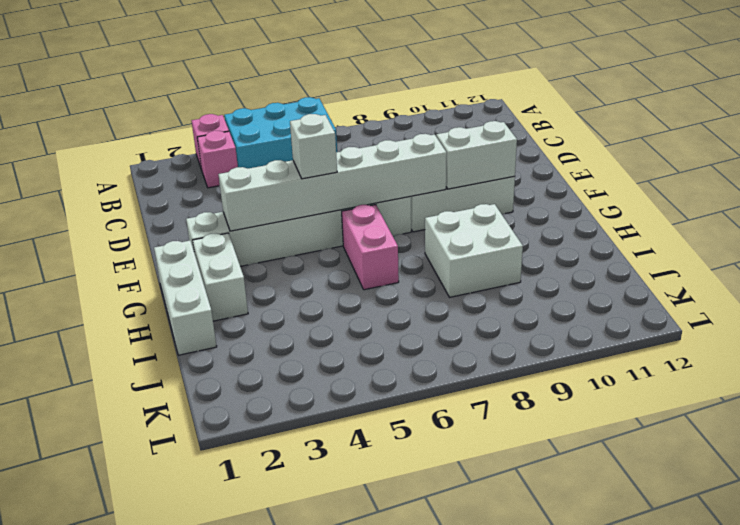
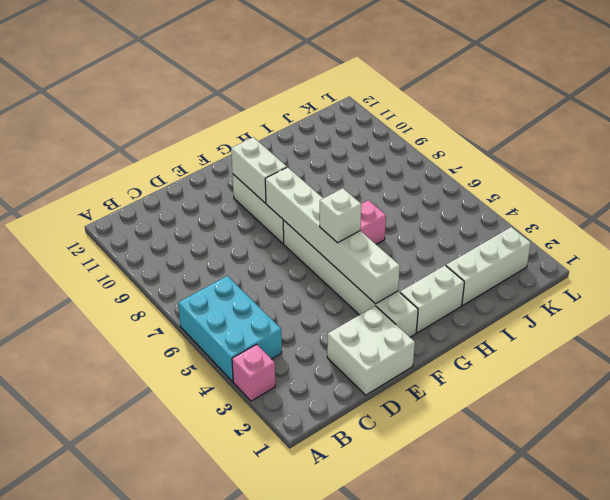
pink 1x1 brick [197,131,238,188] -> none
white 1x3 brick [154,241,217,355] -> white 1x3 brick moved to [446,227,531,305]
white 2x2 brick [425,204,523,297] -> white 2x2 brick moved to [327,306,415,395]

